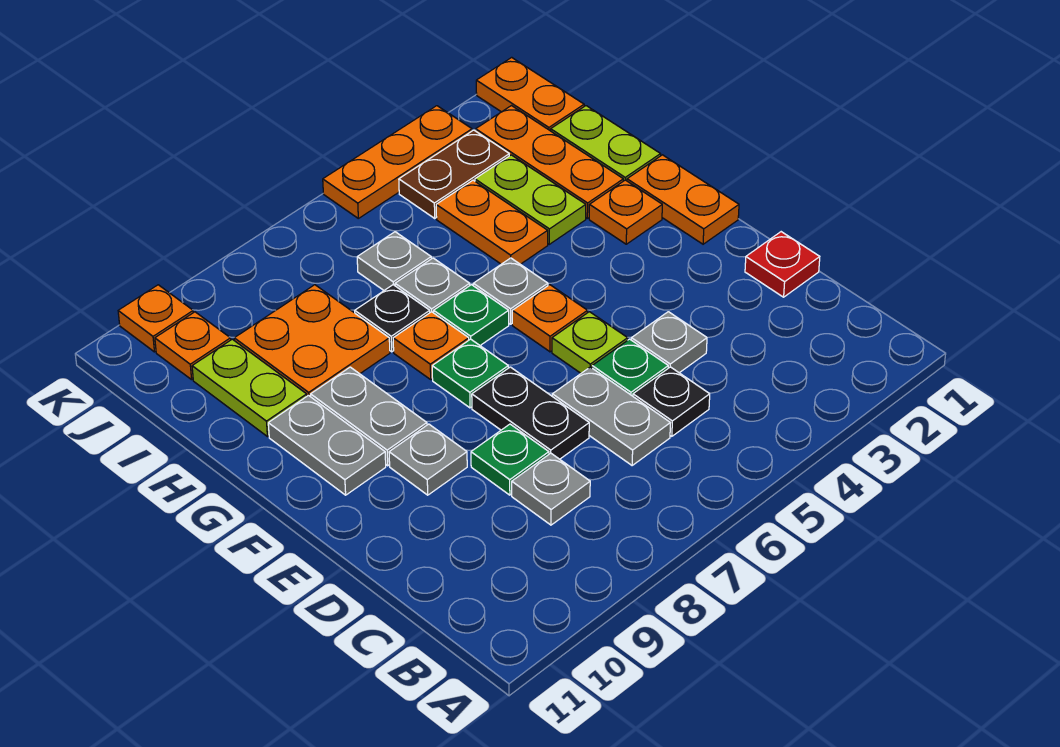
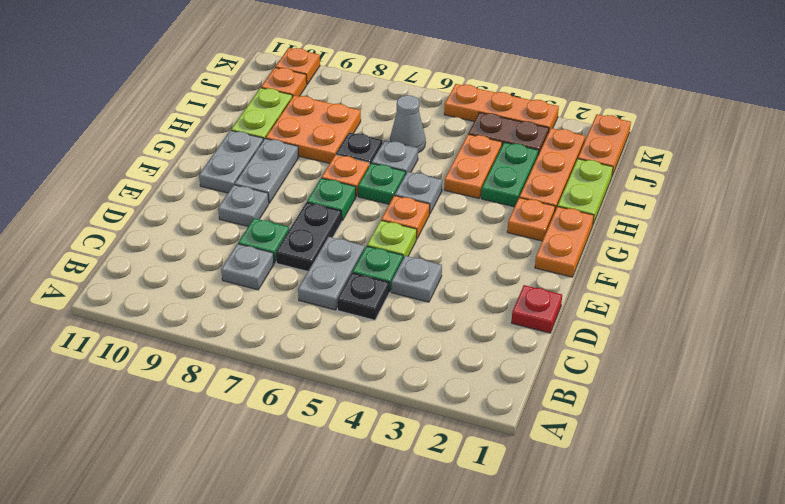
lime 1x2 plate [475,155,586,244] -> green 1x2 plate [481,142,539,207]
grey 1x1 plate [357,232,431,290] -> grey 1x1 cone [390,95,426,153]

